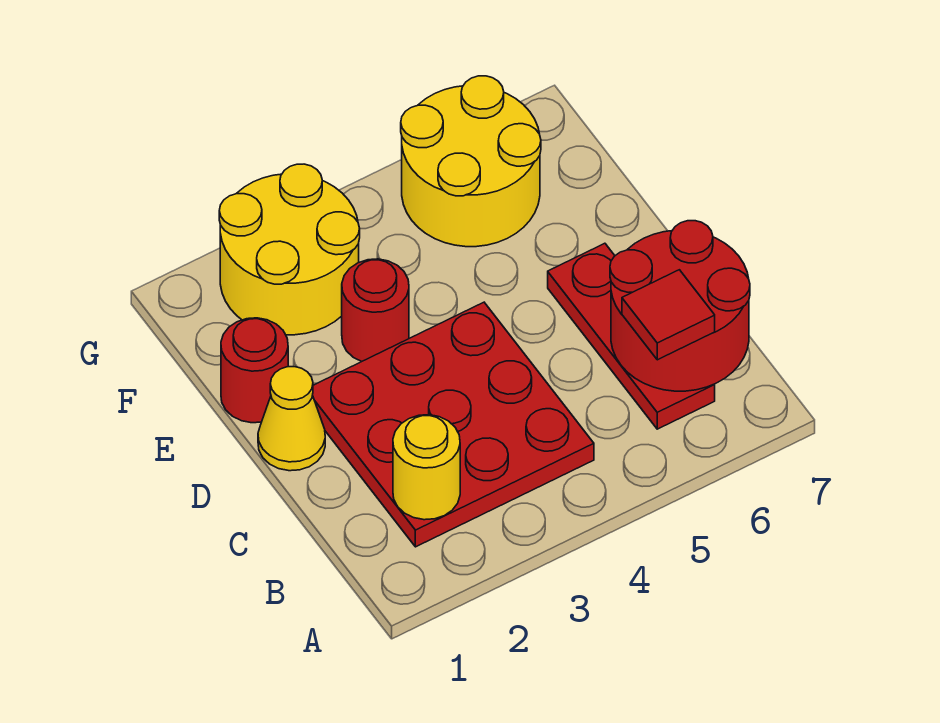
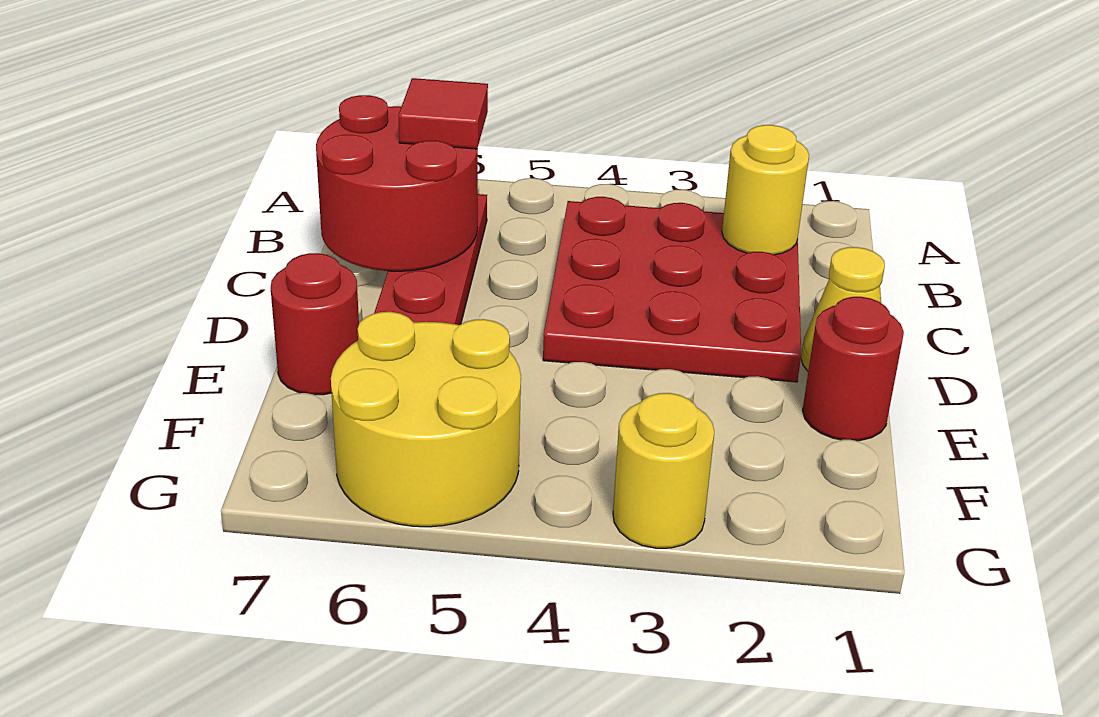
red 1x1 round brick [342,259,409,362] -> red 1x1 round brick moved to [271,253,359,395]
yellow 2x2 round brick [219,164,360,335] -> yellow 1x1 round brick [613,393,714,548]

